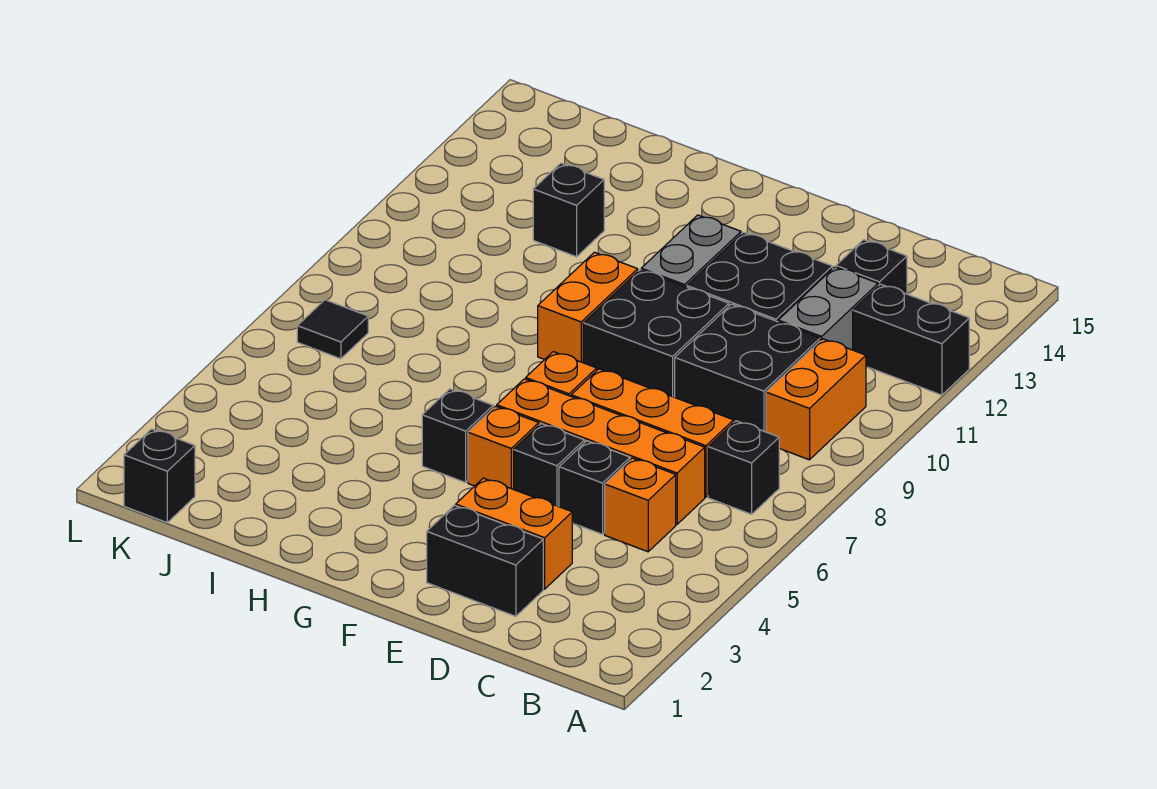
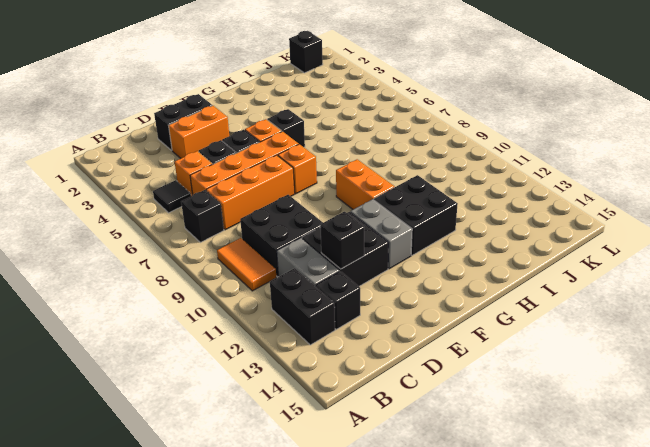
black 1x2 brick [853,284,969,395] -> black 1x2 brick turned to [270,268,335,345]
orange 1x2 brick [766,339,866,460] -> orange 1x2 tile [217,238,276,291]
black 2x2 brick [583,270,729,397] -> black 2x2 brick moved to [374,175,458,255]
black 1x1 brick [533,163,604,257] -> black 1x1 brick moved to [320,212,364,269]
black 1x1 tile [297,300,368,359] -> black 1x1 tile moved to [153,180,191,213]

